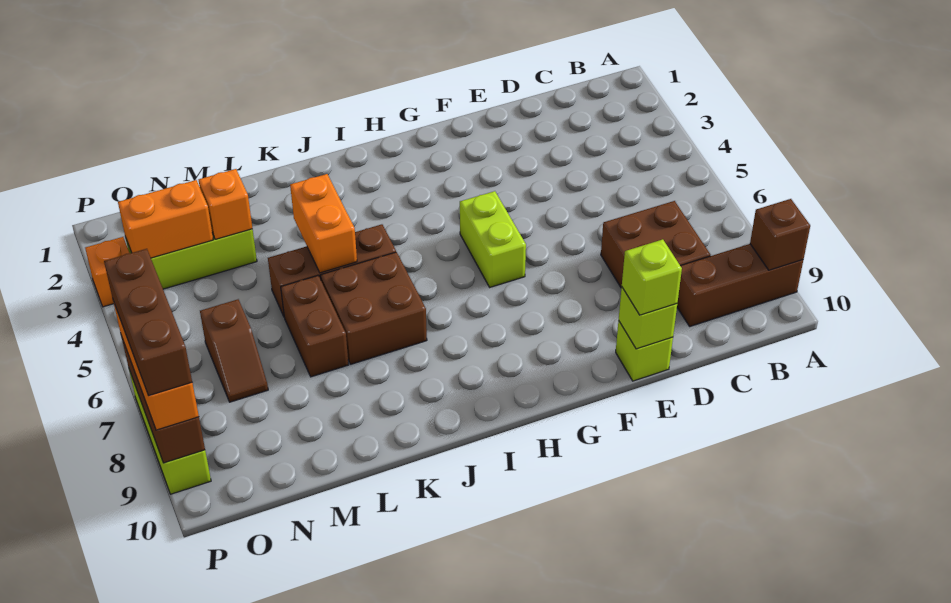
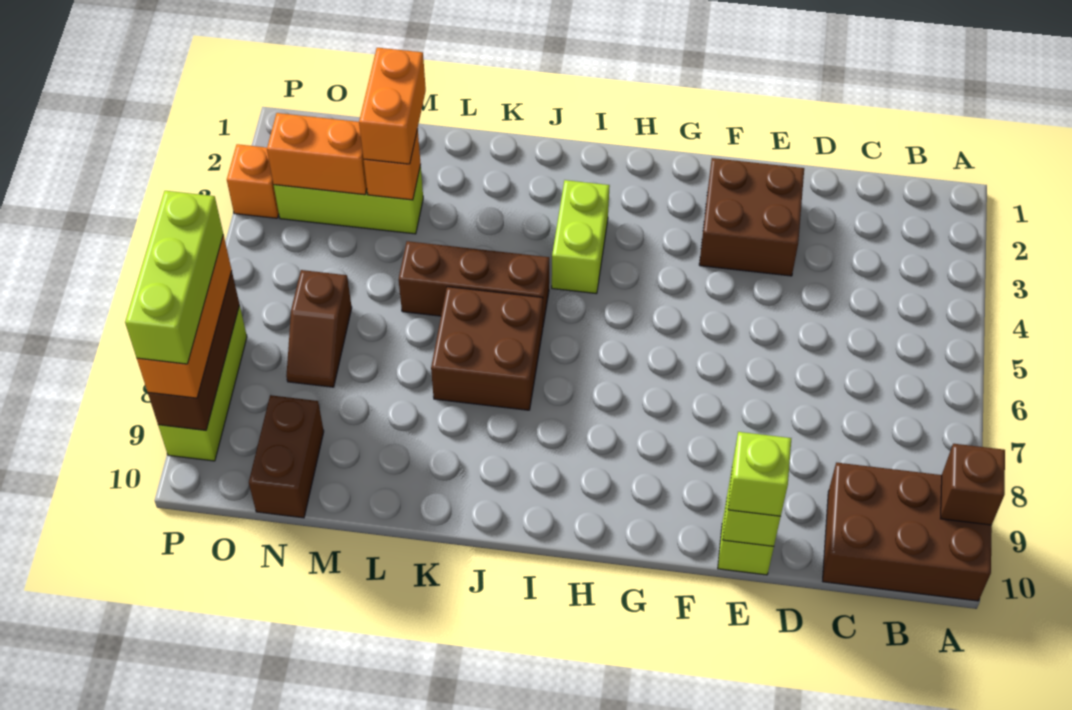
brown 1x3 brick [677,244,803,326] -> brown 2x3 brick [823,463,992,601]
brown 2x2 brick [601,201,711,288] -> brown 2x2 brick moved to [699,158,804,276]
lime 1x2 brick [460,191,526,287] -> lime 1x2 brick moved to [552,180,610,294]
orange 1x2 brick [290,174,357,273] -> orange 1x2 brick moved to [359,48,426,164]
brown 1x2 brick [281,276,348,377] -> brown 1x2 brick moved to [249,395,324,518]
brown 1x3 brick [104,249,192,396] -> lime 1x3 brick [125,191,223,364]

